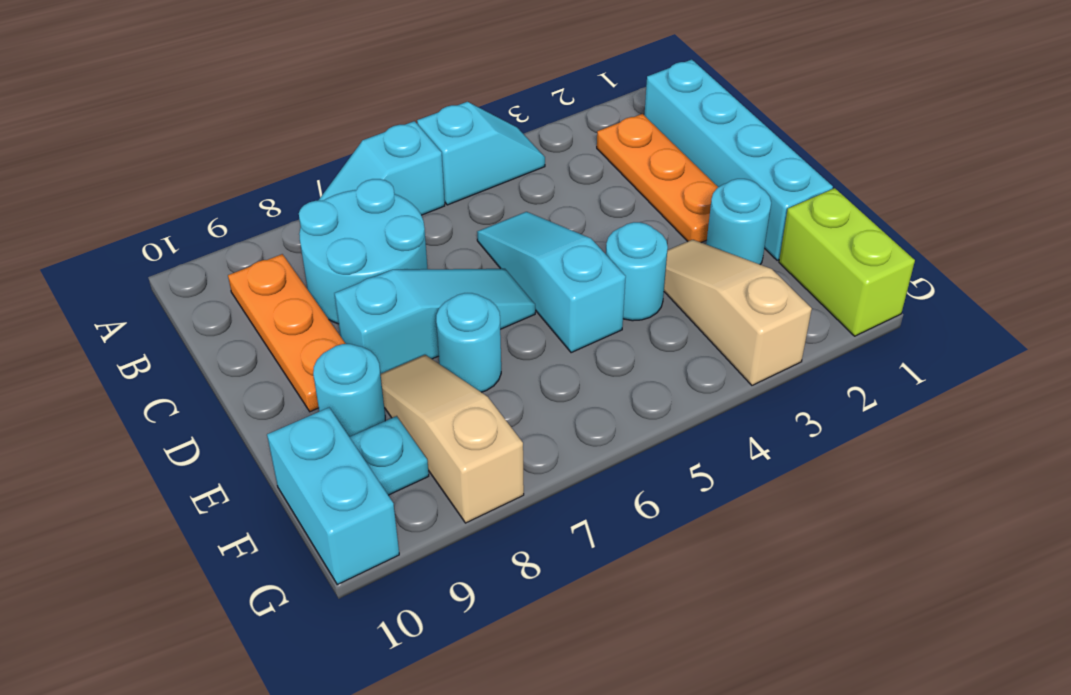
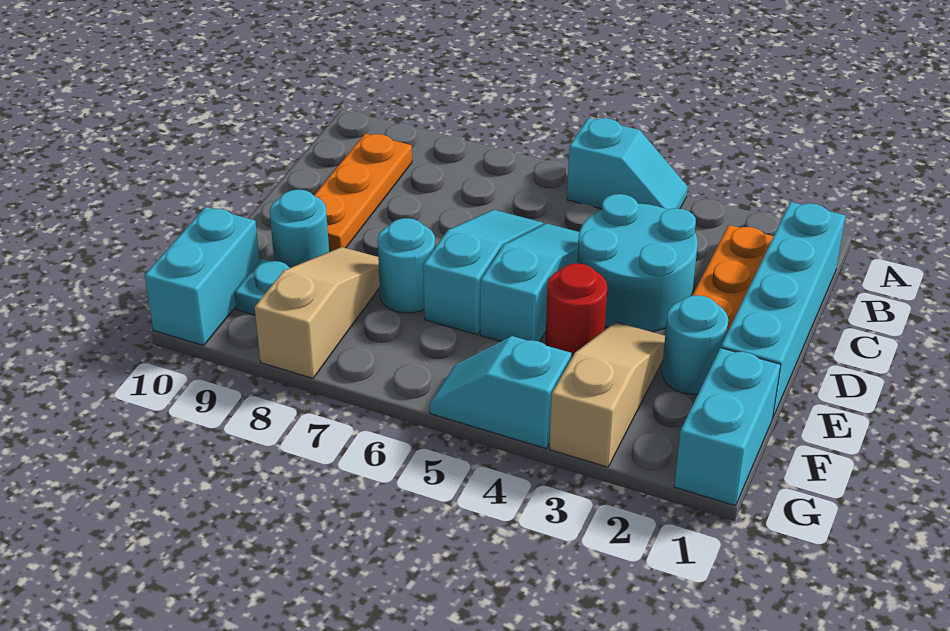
cyan 1x2 slope [318,121,445,215] -> cyan 1x2 slope moved to [430,336,571,449]
cyan 2x2 round brick [299,179,427,324] -> cyan 2x2 round brick moved to [577,194,698,332]
cyan 1x3 slope [334,269,535,374] -> cyan 1x3 slope turned to [423,210,544,335]
cyan 1x1 round brick [606,222,668,321] -> red 1x1 round brick [546,263,607,358]
lime 1x2 brick [779,188,915,336] -> cyan 1x2 brick [674,348,781,506]

